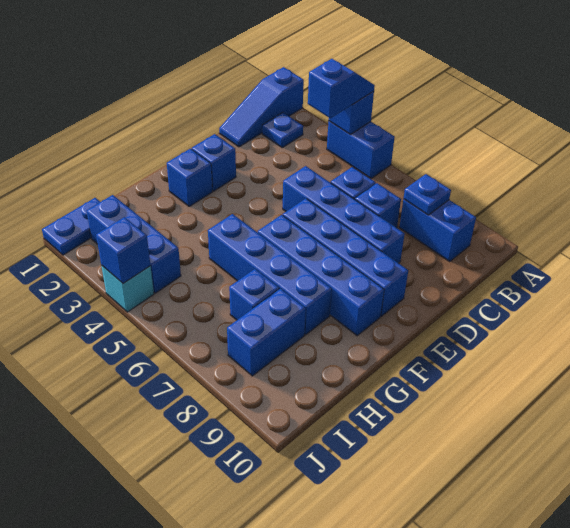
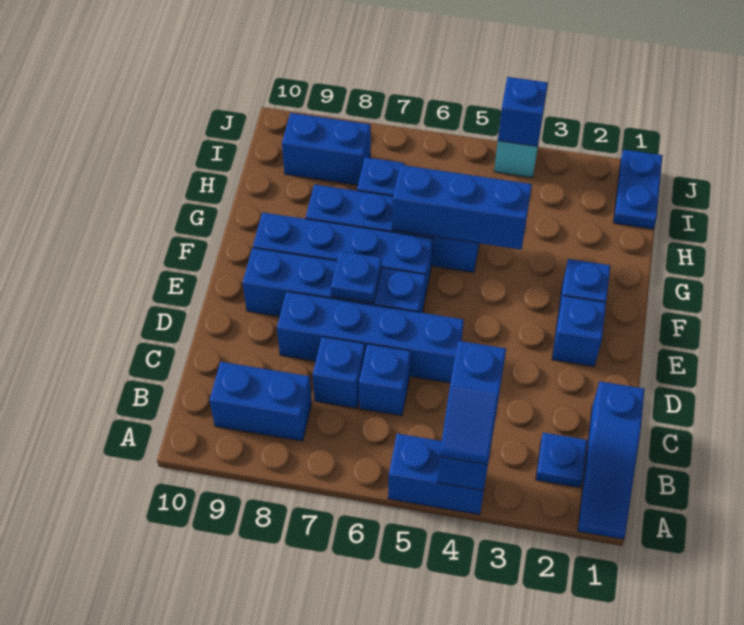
blue 1x3 slope [219,67,304,147] -> blue 1x3 slope turned to [578,381,645,539]
blue 1x1 plate [404,174,451,215] -> blue 1x1 plate moved to [331,251,382,303]
blue 1x2 brick [227,289,306,376] -> blue 1x2 brick turned to [282,113,371,185]
blue 1x3 brick [87,195,181,293] -> blue 1x3 brick moved to [392,165,532,250]

